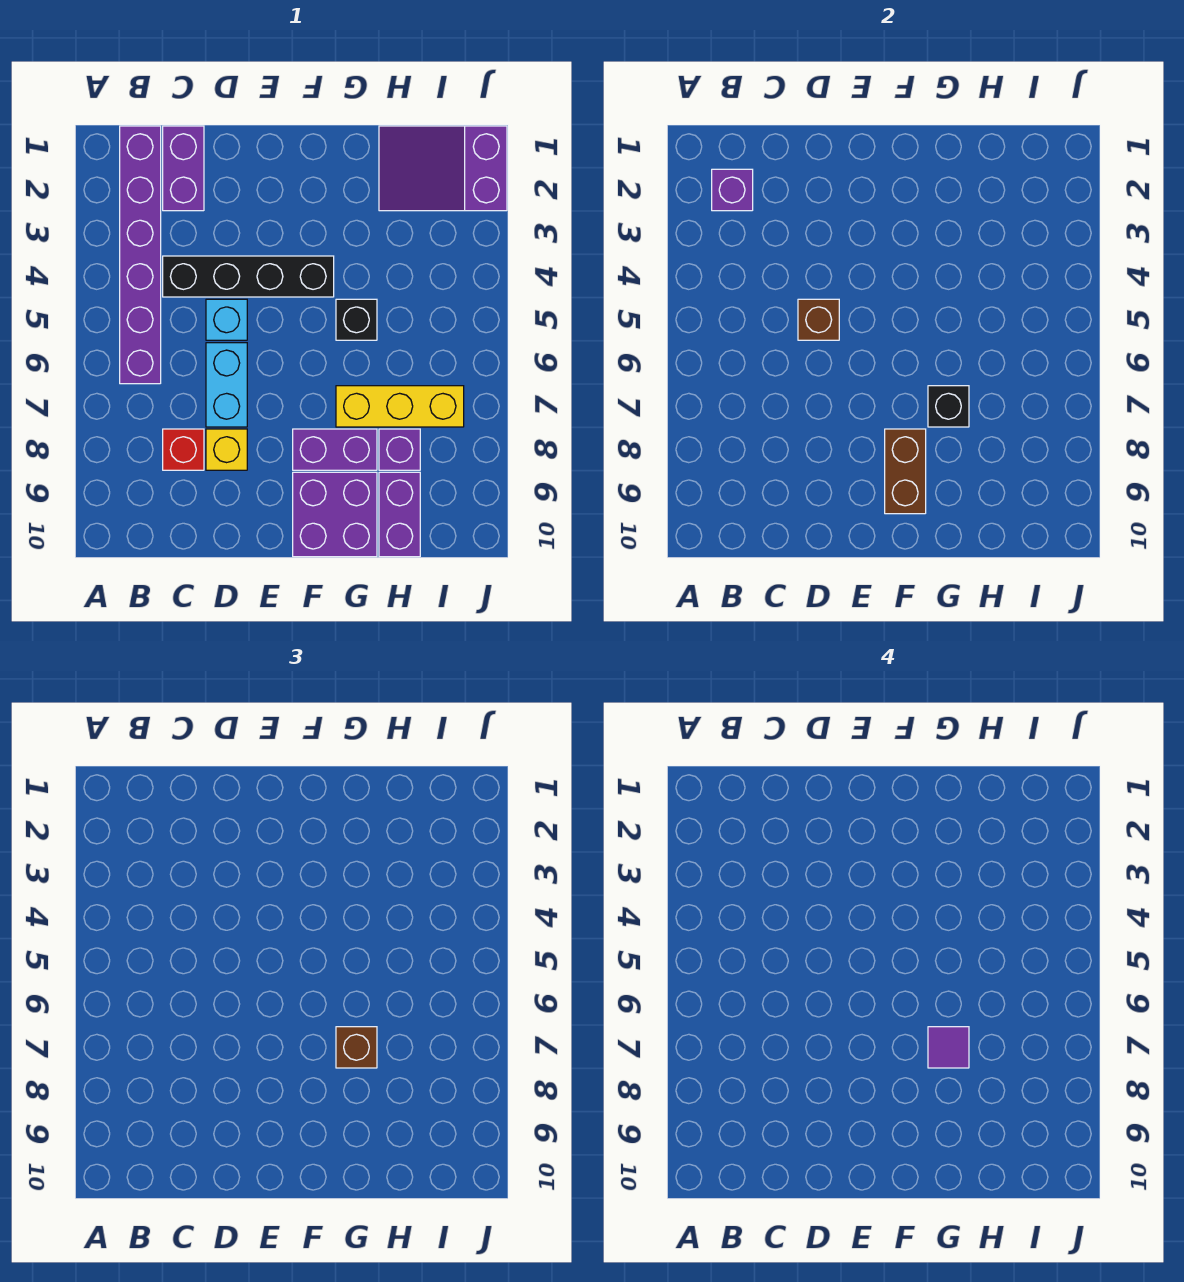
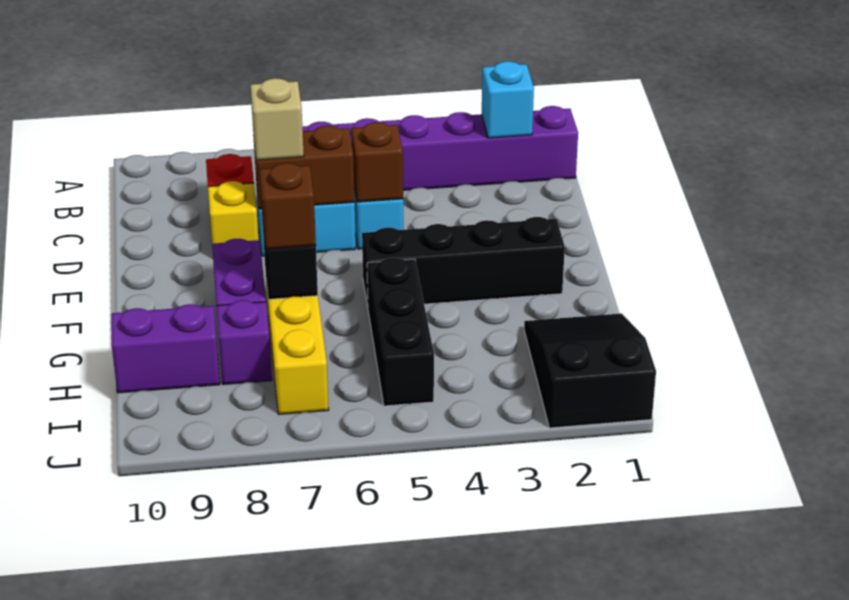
purple 1x1 brick [712,169,753,211] -> cyan 1x1 brick [482,61,534,138]
purple 1x2 brick [163,126,204,211] -> none
black 1x4 brick [163,256,334,297] -> black 1x4 brick turned to [362,217,565,306]
none -> tan 1x1 brick [250,78,304,160]
brown 1x2 brick [885,429,926,514] -> brown 1x2 brick moved to [254,126,355,209]
purple 2x2 brick [293,472,377,557] -> none
black 1x1 brick [336,299,377,340] -> black 1x3 brick [367,258,434,406]
purple 1x1 tile [928,1027,969,1068] -> none
purple 2x3 slope [379,126,507,211] -> black 2x3 slope [524,313,656,428]

